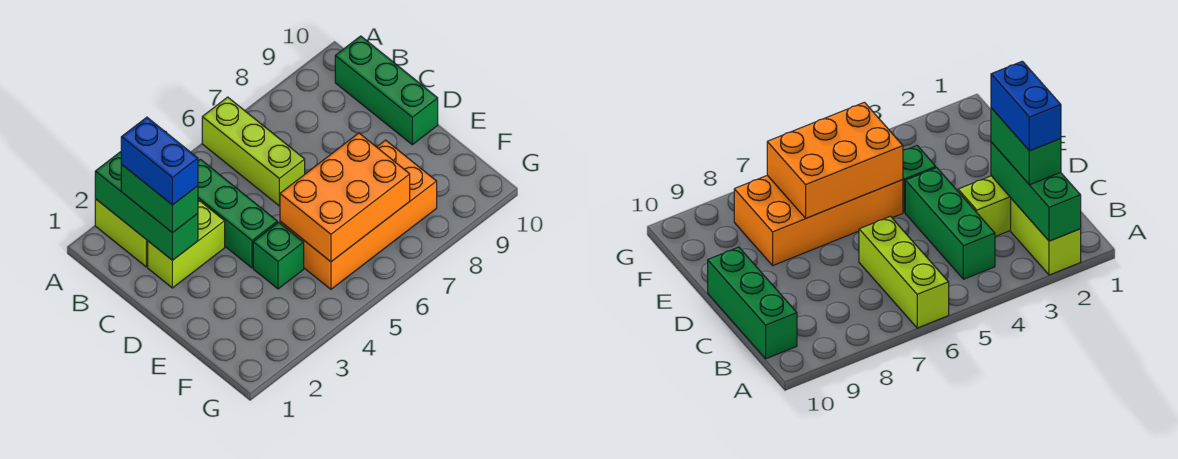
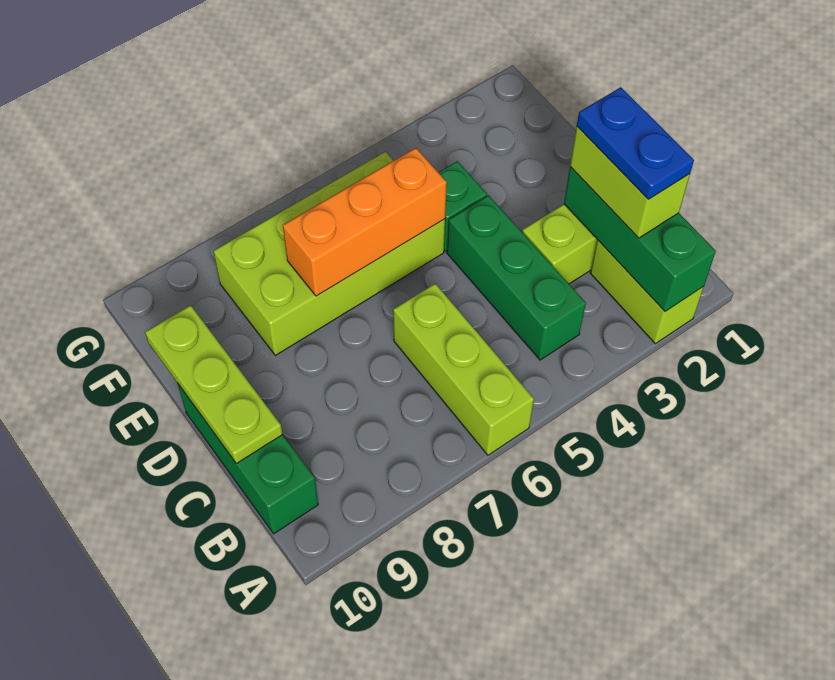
green 1x2 brick [121,165,198,233] -> lime 1x2 brick [570,127,690,238]
blue 1x2 brick [121,117,198,205] -> blue 1x2 plate [577,87,694,199]
none -> lime 1x3 plate [145,305,283,463]
orange 2x4 brick [280,140,437,289] -> lime 2x4 brick [213,152,445,355]
orange 2x3 brick [280,133,410,262] -> orange 1x3 brick [283,148,447,296]

